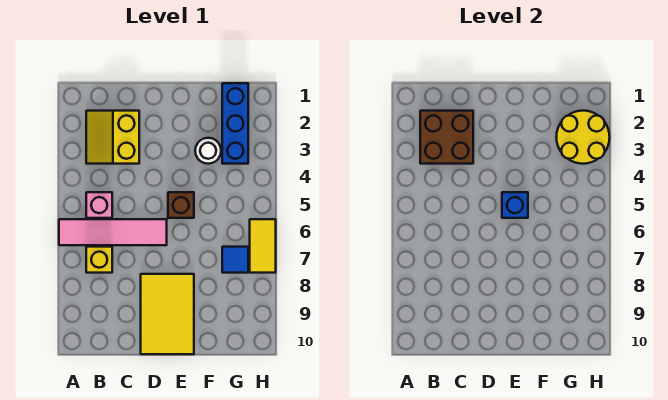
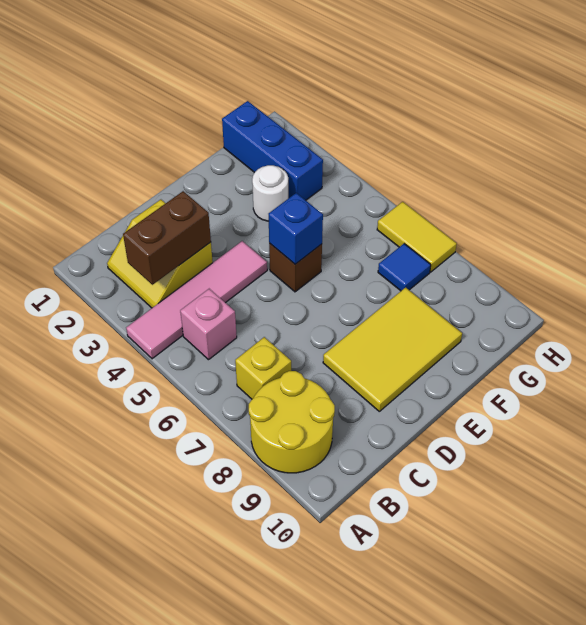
pink 1x4 tile [59,219,167,245] -> pink 1x4 tile moved to [126,241,267,359]
brown 2x2 brick [420,111,473,164] -> brown 1x2 brick [123,191,211,285]
yellow 2x3 tile [141,274,194,354] -> yellow 2x3 tile turned to [323,287,462,411]
yellow 2x2 round brick [556,111,610,164] -> yellow 2x2 round brick moved to [249,371,335,473]

